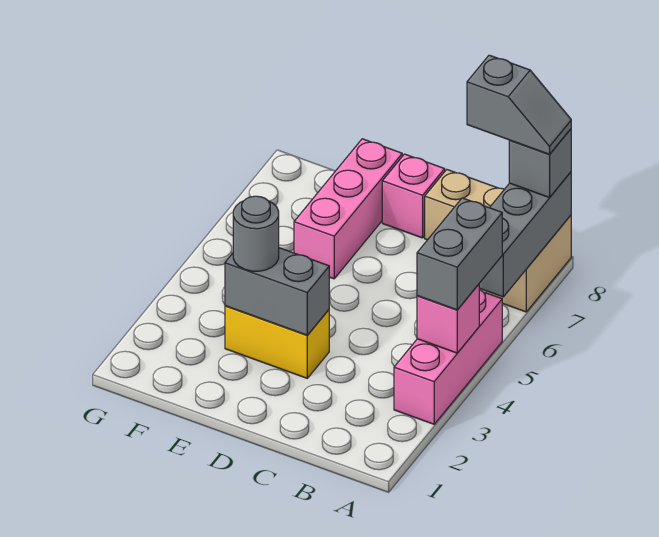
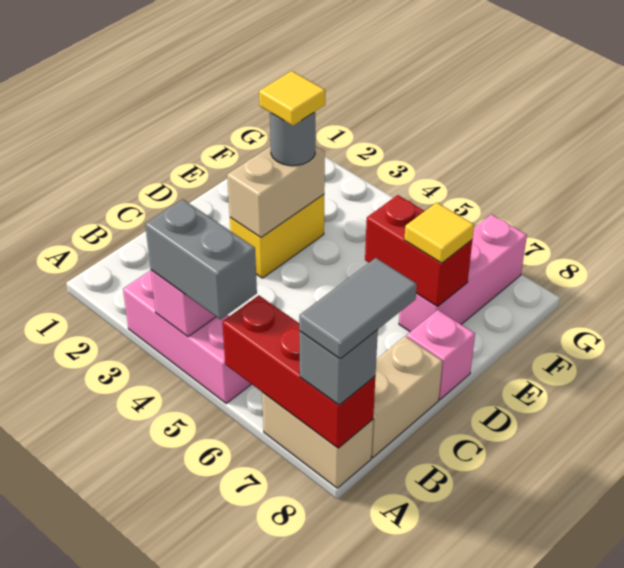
grey 1x3 brick [479,172,571,297] -> red 1x3 brick [222,295,375,448]
grey 1x2 slope [467,55,571,154] -> grey 1x2 tile [299,258,417,359]
grey 1x2 brick [225,248,329,335] -> tan 1x2 brick [227,146,325,237]
none -> yellow 1x1 tile [259,71,325,126]
pink 1x3 brick [294,139,402,279] -> pink 1x3 brick turned to [399,214,527,332]
none -> red 1x2 brick [365,195,472,306]
none -> yellow 1x1 tile [404,203,474,263]

